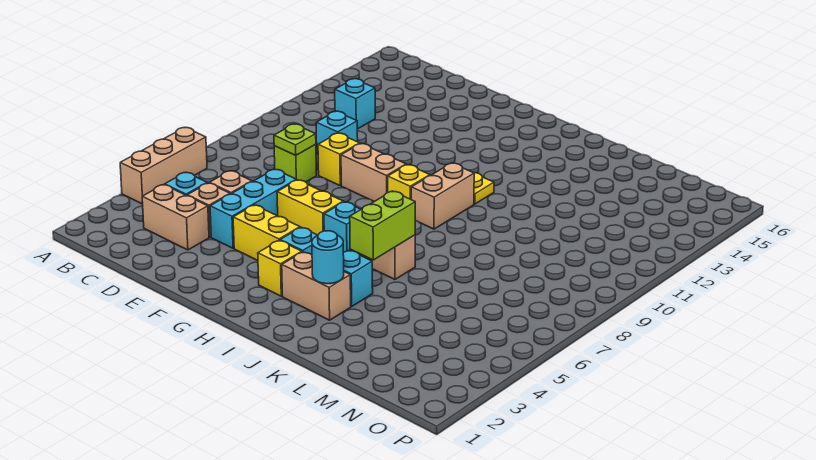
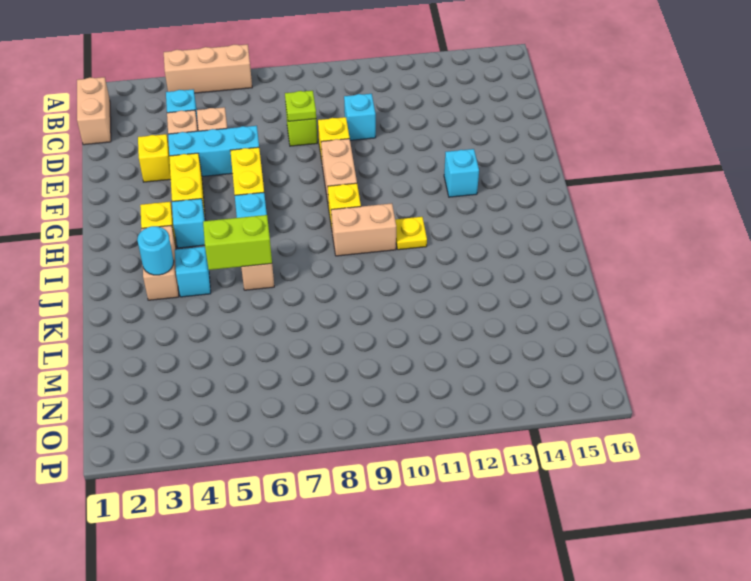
tan 1x2 brick [142,185,209,250] -> tan 1x2 brick moved to [77,77,111,145]
cyan 1x1 brick [335,79,375,129] -> cyan 1x1 brick moved to [444,149,479,197]
none -> yellow 1x1 brick [138,134,171,182]

